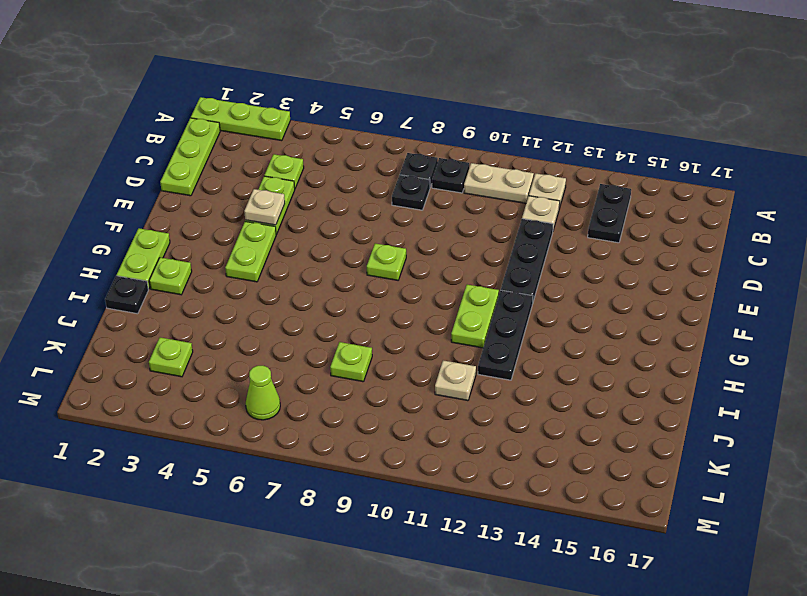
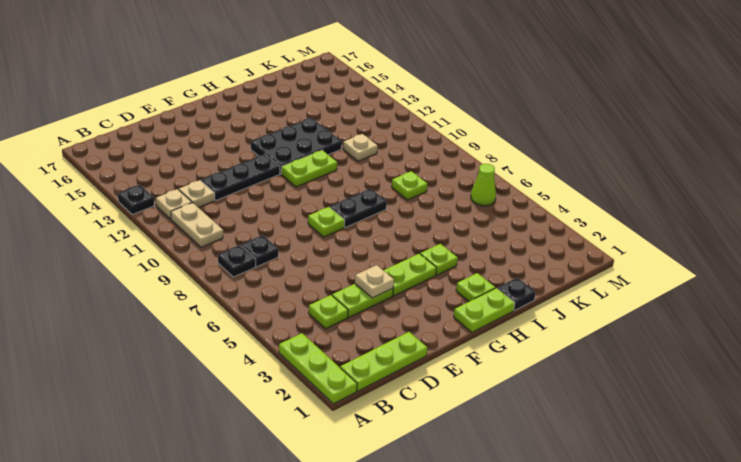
black 1x1 plate [432,158,469,193] -> black 1x1 plate moved to [118,185,154,215]
black 1x2 plate [588,184,631,243] -> black 1x2 plate moved to [330,189,387,227]
black 1x3 plate [478,290,533,380] -> black 2x3 plate [251,118,342,174]
lime 1x1 plate [149,337,193,377] -> lime 1x1 plate moved to [420,244,458,275]

